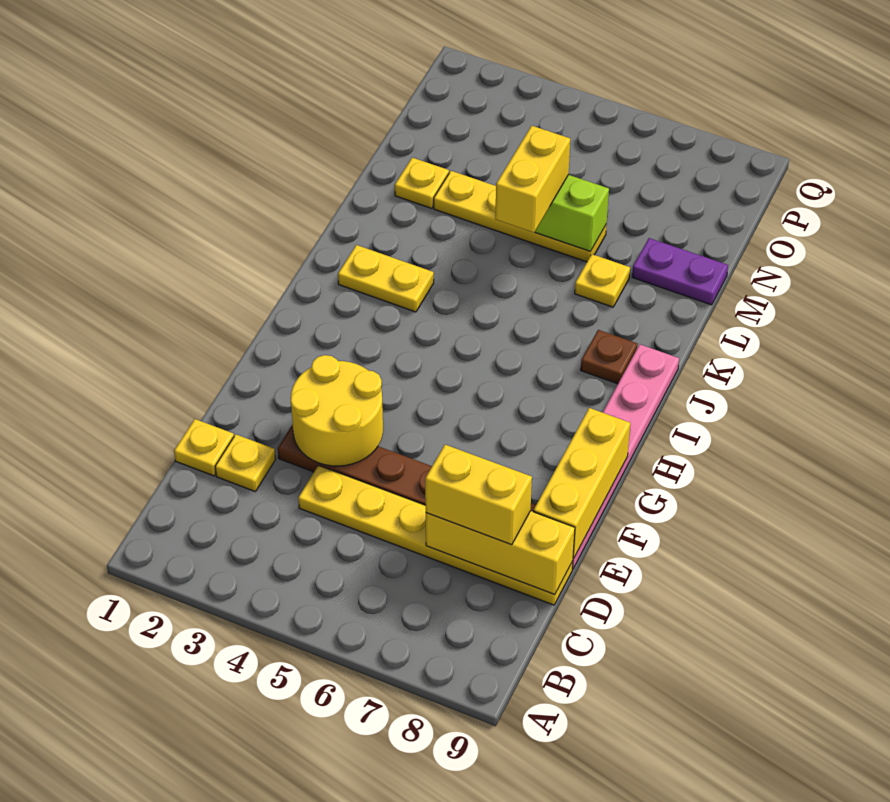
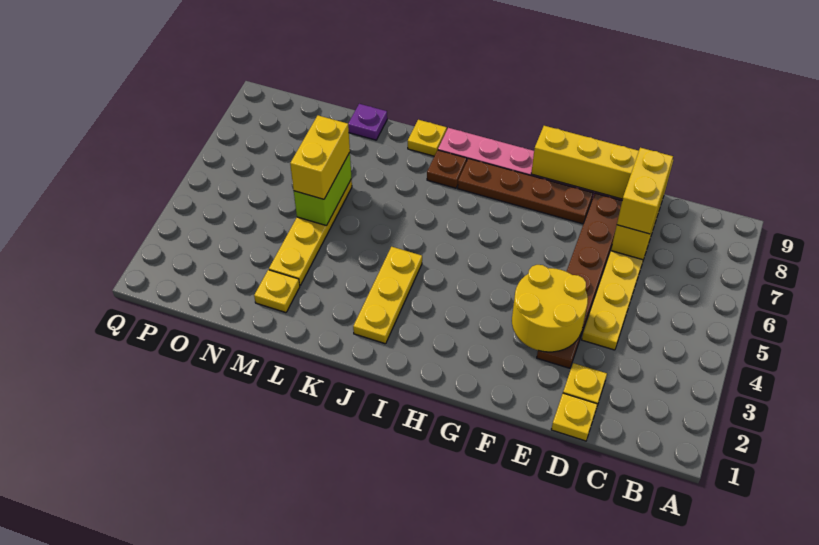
none -> brown 1x4 plate [458,158,593,224]
yellow 1x2 plate [338,245,434,312] -> yellow 1x3 plate [353,247,422,344]
yellow 1x2 brick [495,126,570,233] -> yellow 1x2 brick turned to [290,115,350,199]
yellow 1x1 plate [575,254,630,307] -> yellow 1x1 plate moved to [408,120,447,156]
purple 1x2 plate [632,238,728,305] -> purple 1x1 plate [348,104,387,140]

